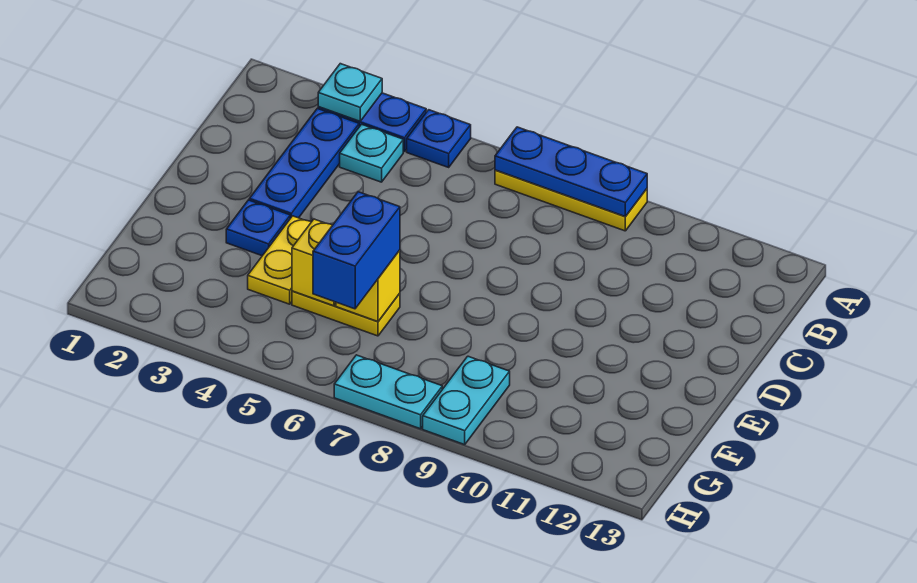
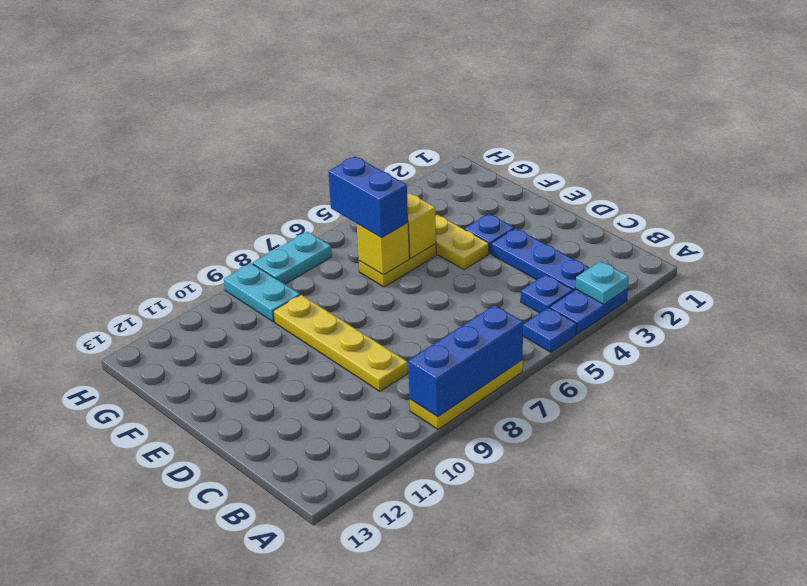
blue 1x3 plate [495,127,647,217] -> blue 1x3 brick [408,305,523,417]
cyan 1x1 plate [340,124,403,182] -> blue 1x1 plate [521,274,573,313]
none -> yellow 1x4 plate [273,295,408,391]

